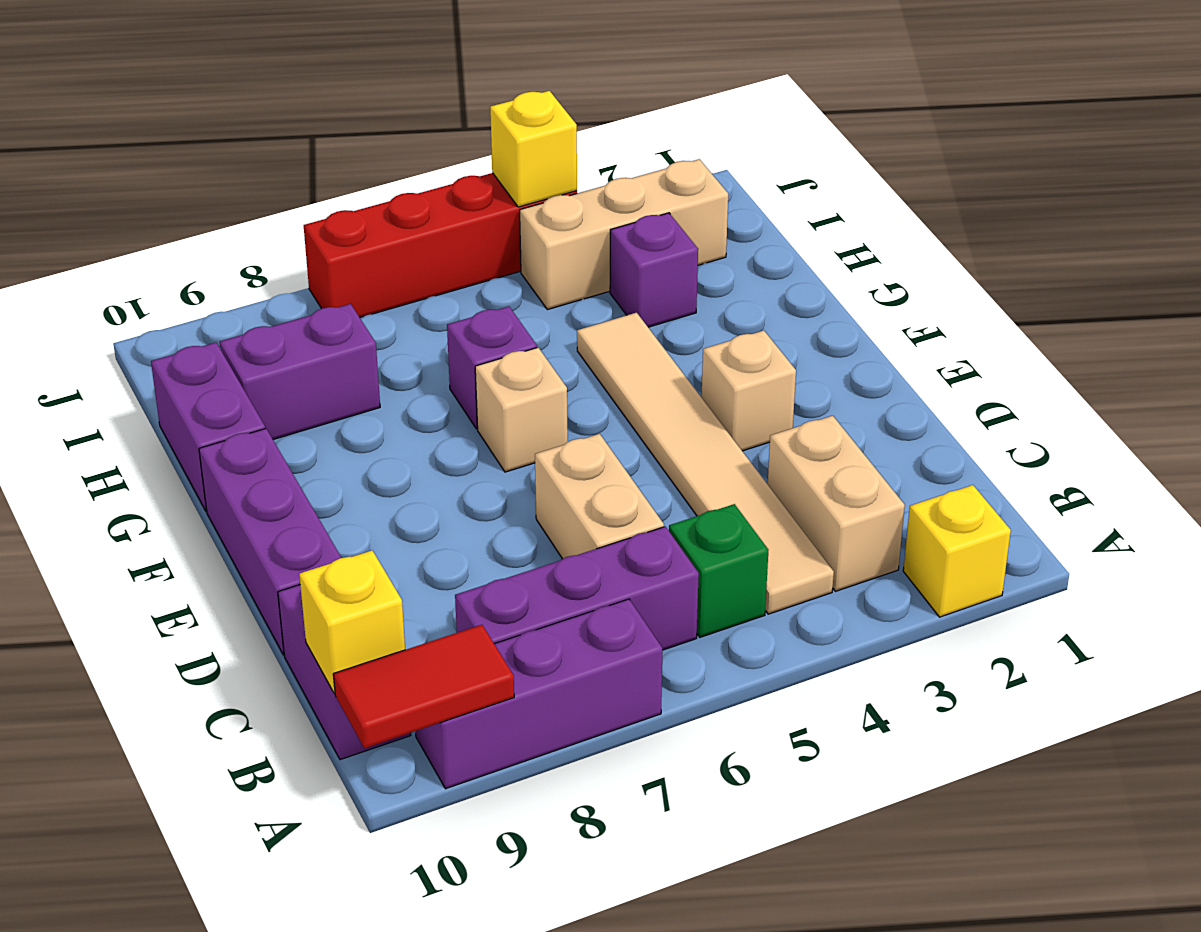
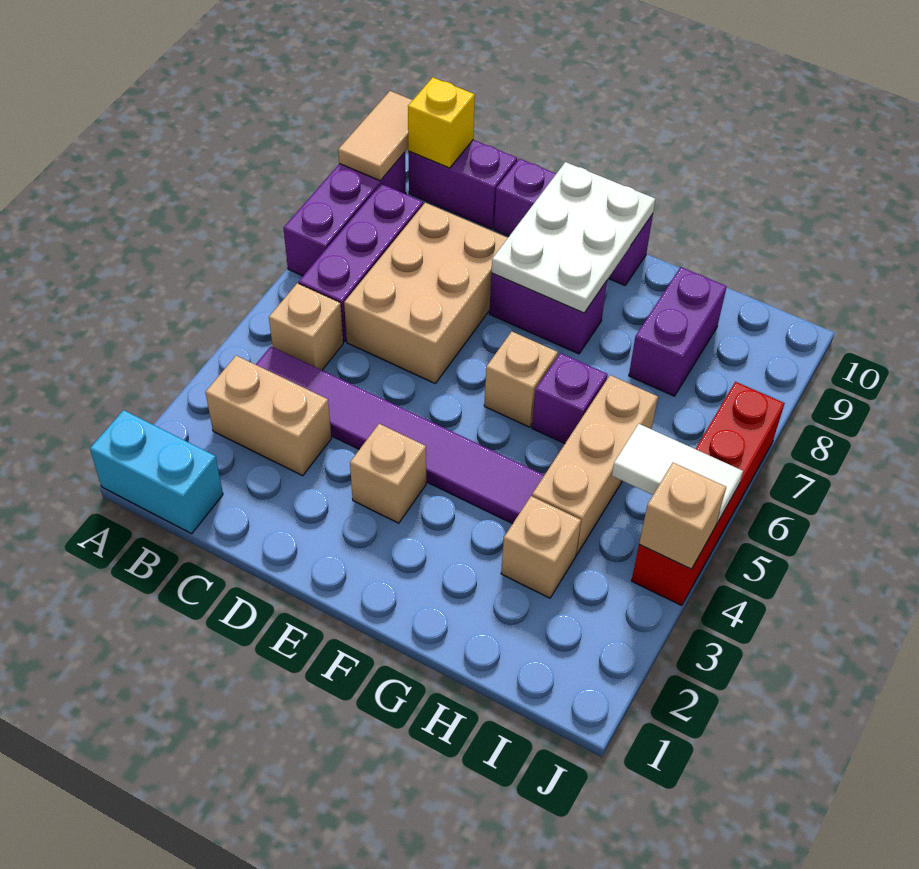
none -> cyan 1x2 brick [90,410,223,534]
yellow 1x1 brick [903,485,1011,617] -> none
red 1x2 tile [333,625,514,748] -> tan 1x2 tile [338,91,412,181]
tan 1x6 tile [577,313,834,614] -> purple 1x6 tile [256,347,544,524]
green 1x1 brick [669,504,768,637] -> tan 1x1 brick [269,283,343,370]
tan 1x2 brick [535,434,664,559] -> tan 2x3 brick [344,203,507,383]
none -> white 2x3 plate [491,162,655,313]
purple 1x2 brick [151,342,265,511] -> purple 1x2 brick moved to [489,273,607,354]
purple 1x1 brick [610,213,698,327] -> tan 1x1 brick [501,496,581,598]
tan 1x3 brick [520,159,728,310] -> tan 1x3 brick moved to [532,375,658,555]
none -> white 1x2 tile [612,424,743,525]
yellow 1x1 brick [490,91,577,207] -> tan 1x1 brick [639,463,726,569]

